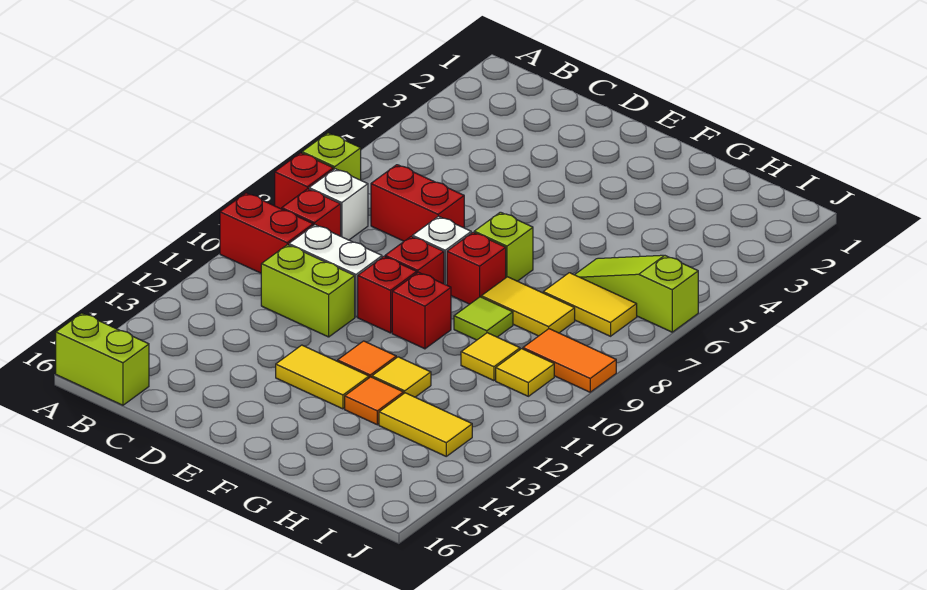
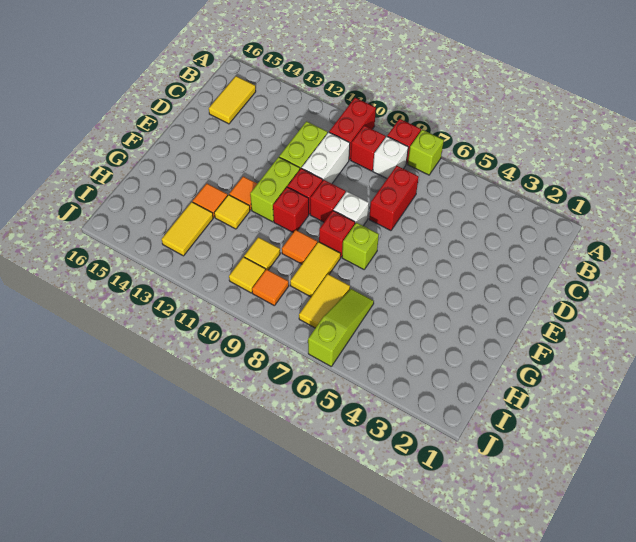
lime 1x2 brick [56,313,149,405] -> lime 1x2 brick moved to [250,157,300,222]
yellow 1x2 tile [276,345,369,409] -> yellow 1x2 tile moved to [209,76,256,124]
lime 1x1 tile [454,297,513,340] -> orange 1x1 tile [282,230,317,264]
orange 1x2 tile [523,329,616,392] -> orange 1x1 tile [252,269,289,306]

